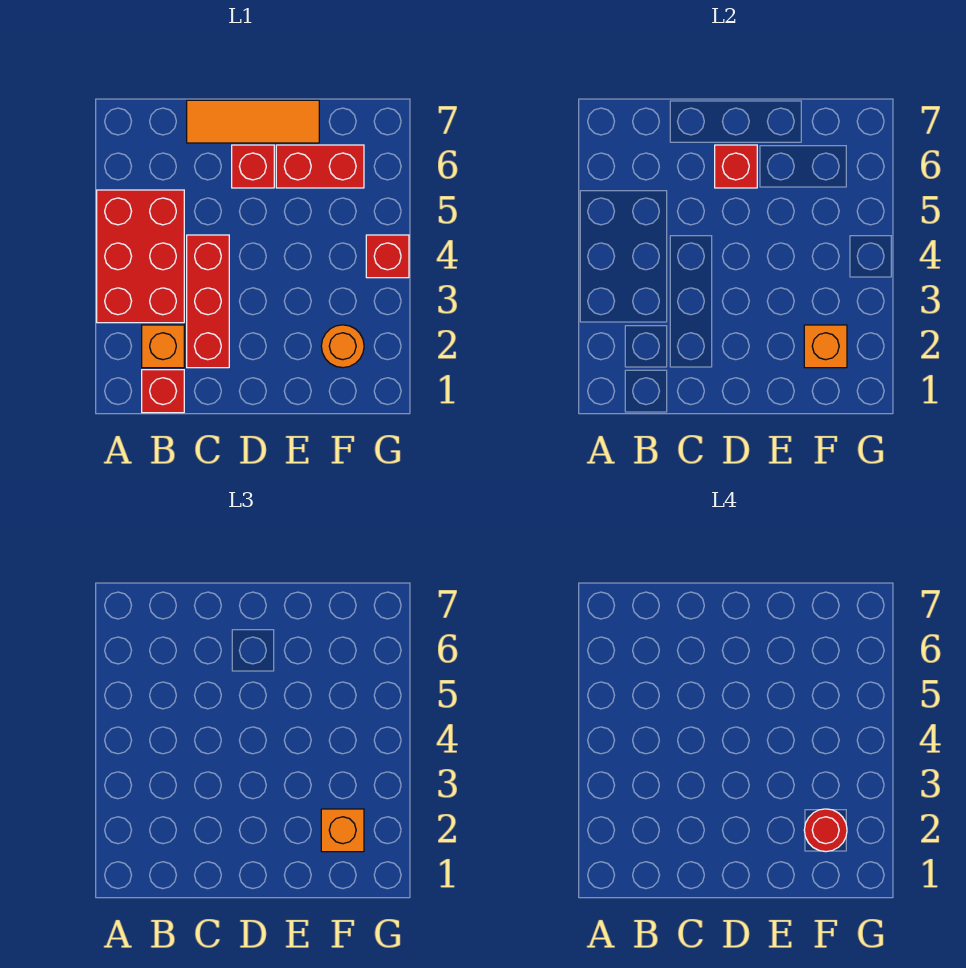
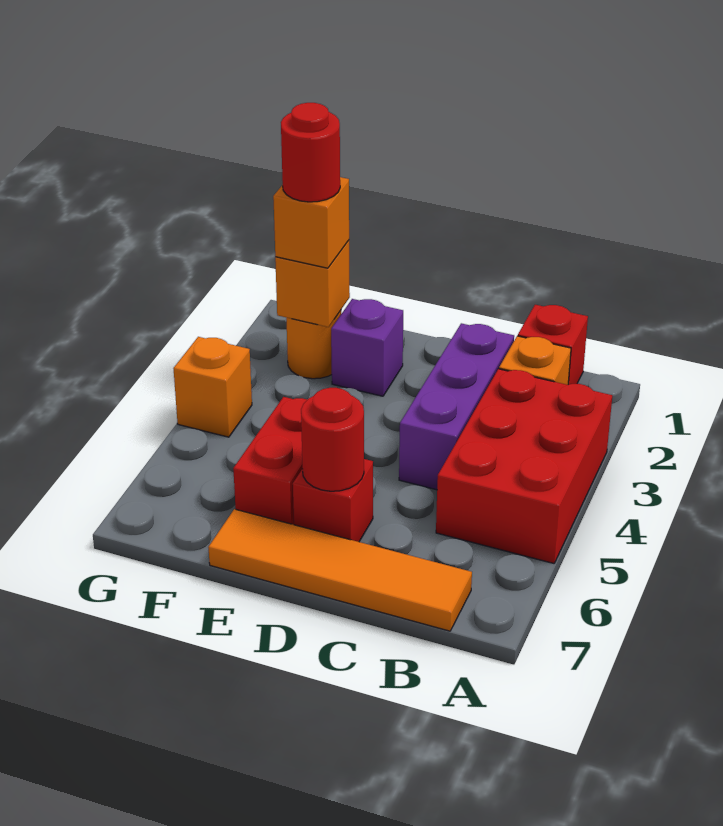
red 1x3 brick [187,235,229,368] -> purple 1x3 brick [399,323,514,490]
orange 1x3 tile [187,100,319,143] -> orange 1x4 tile [208,509,472,631]
red 1x1 brick [715,145,757,188] -> red 1x1 round brick [301,388,364,491]
none -> purple 1x1 brick [331,299,403,396]
red 1x2 brick [276,145,364,188] -> red 1x2 brick turned to [233,397,307,525]
red 1x1 brick [366,235,409,278] -> orange 1x1 brick [173,337,252,437]

